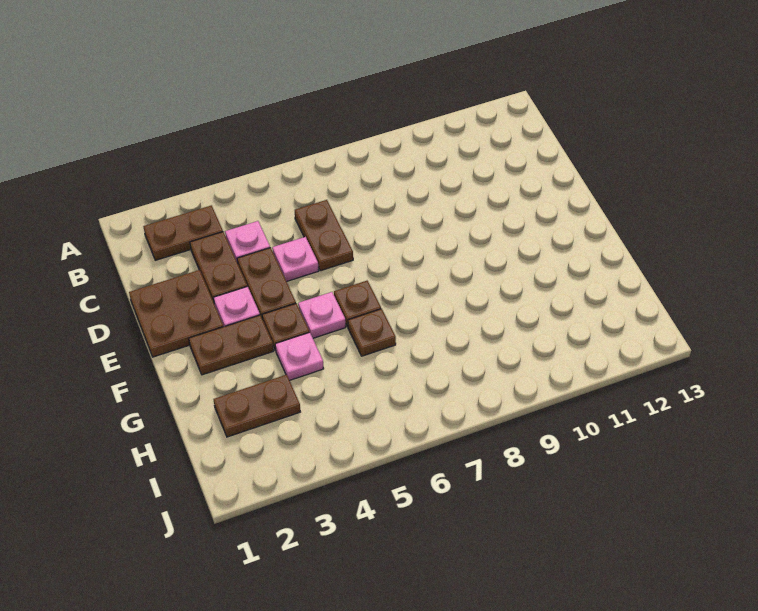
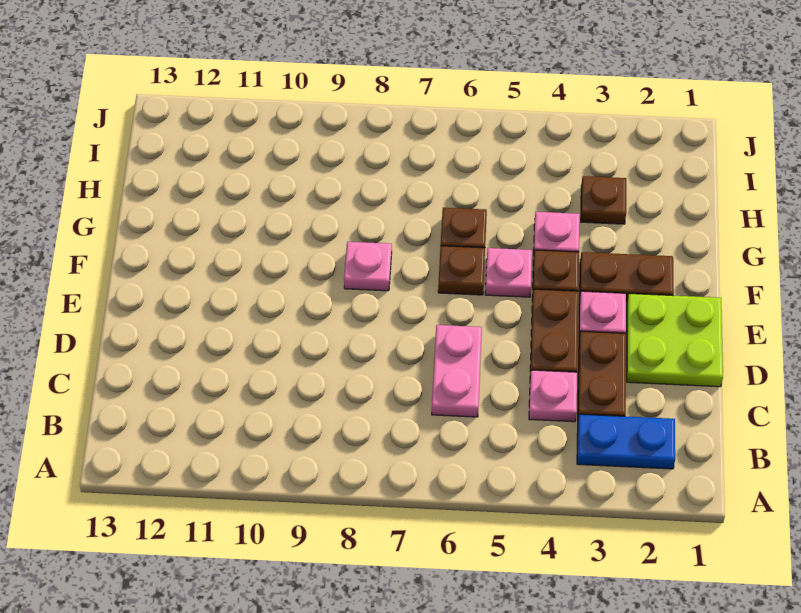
brown 1x2 plate [143,205,223,260] -> blue 1x2 plate [577,414,675,469]
brown 1x2 plate [295,200,353,271] -> pink 1x2 plate [432,325,482,417]
brown 2x2 plate [129,270,223,357] -> lime 2x2 plate [627,294,723,387]
pink 1x1 plate [272,237,319,282] -> pink 1x1 plate moved to [344,242,392,291]
brown 1x2 plate [213,375,300,437] -> brown 1x1 plate [581,176,626,224]

